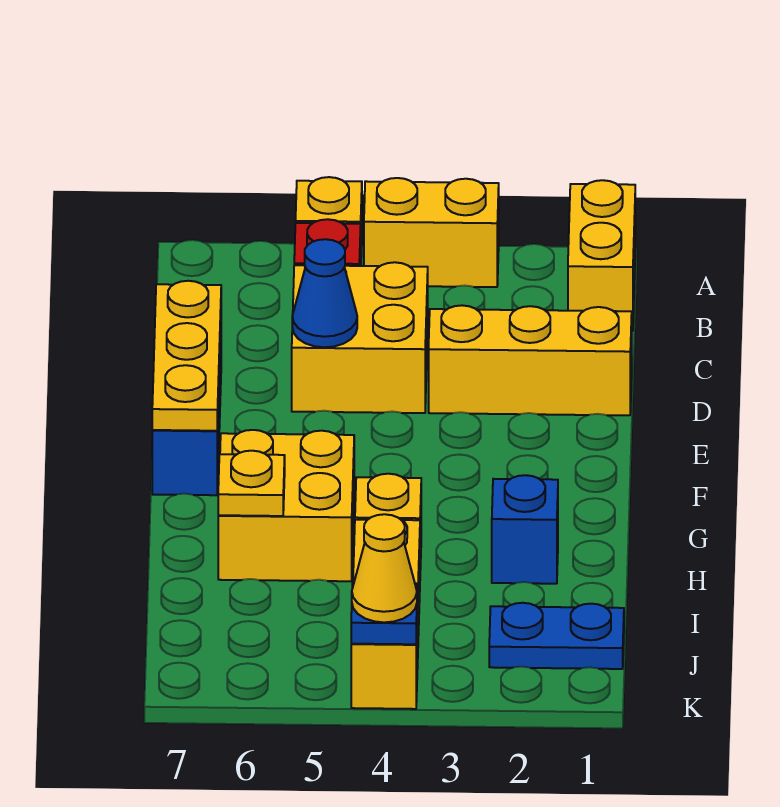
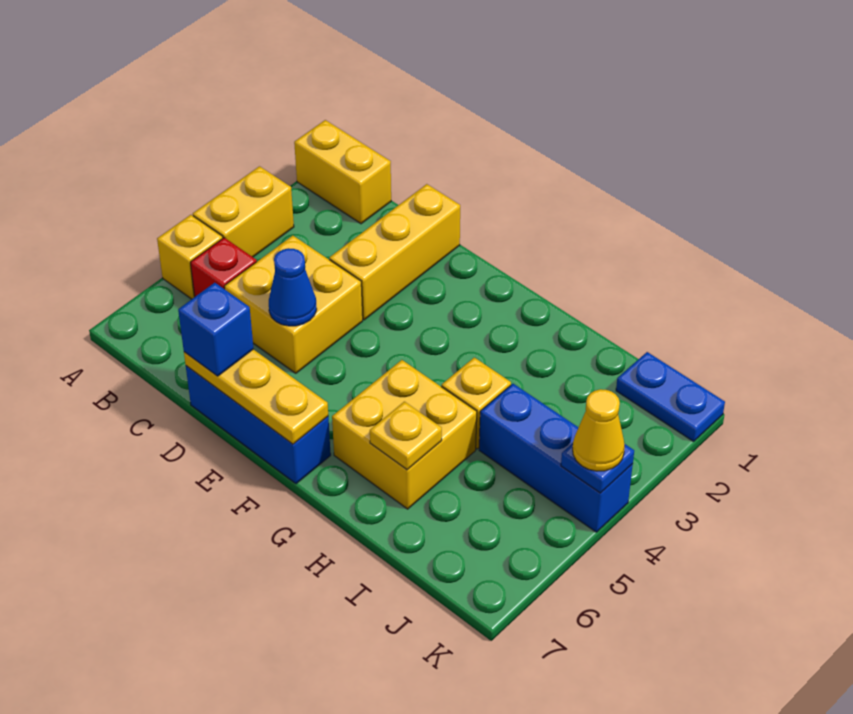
blue 1x1 brick [492,475,558,584] -> blue 1x1 brick moved to [178,283,254,376]
yellow 1x3 brick [351,520,420,709] -> blue 1x3 brick [479,384,633,532]
blue 1x2 plate [489,603,624,669] -> blue 1x2 plate turned to [616,352,725,441]

